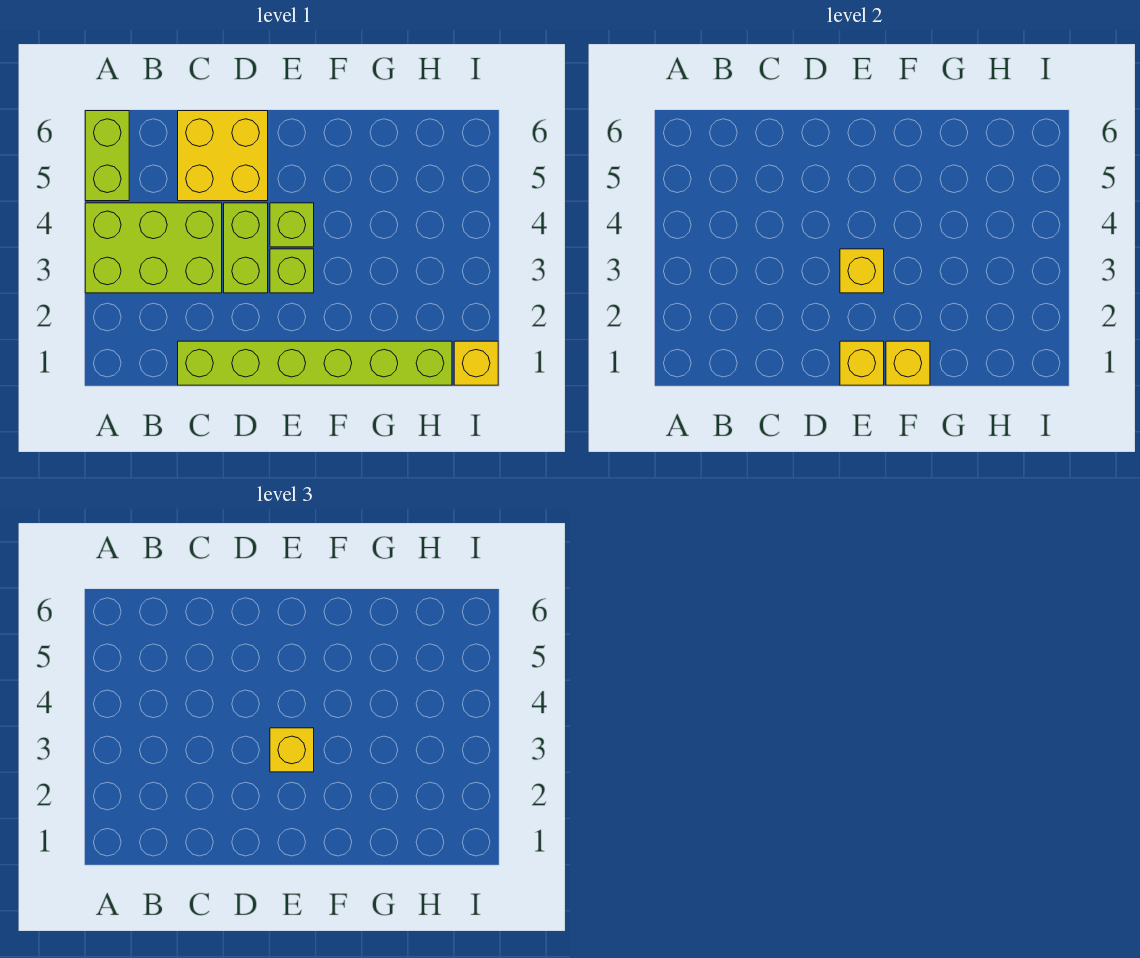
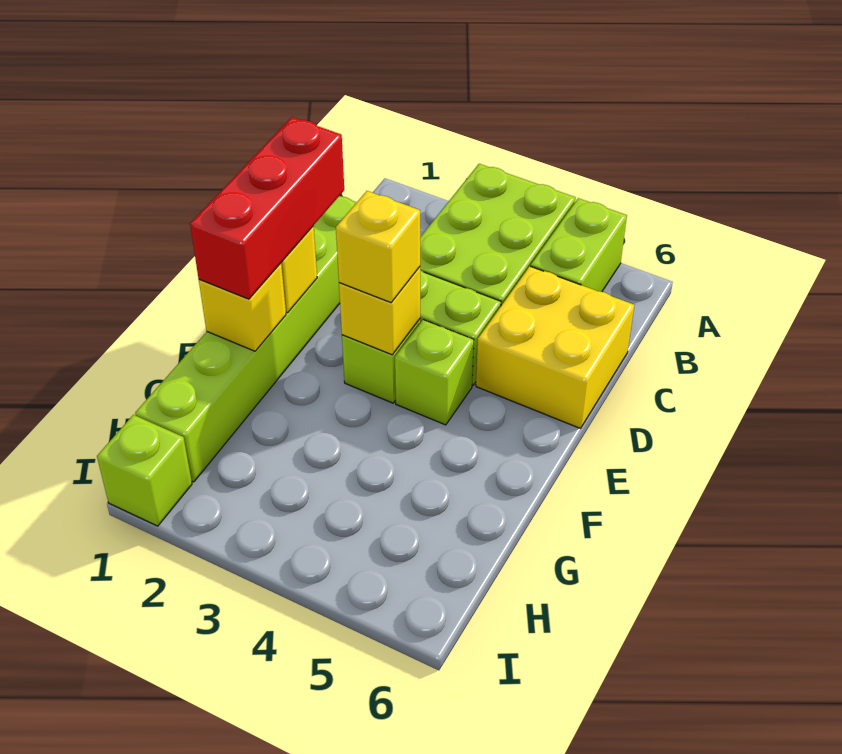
lime 1x2 brick [85,111,129,201] -> lime 1x2 brick turned to [531,198,627,292]
none -> red 1x3 brick [190,117,344,299]
yellow 1x1 brick [454,341,498,385] -> lime 1x1 brick [97,415,192,526]

